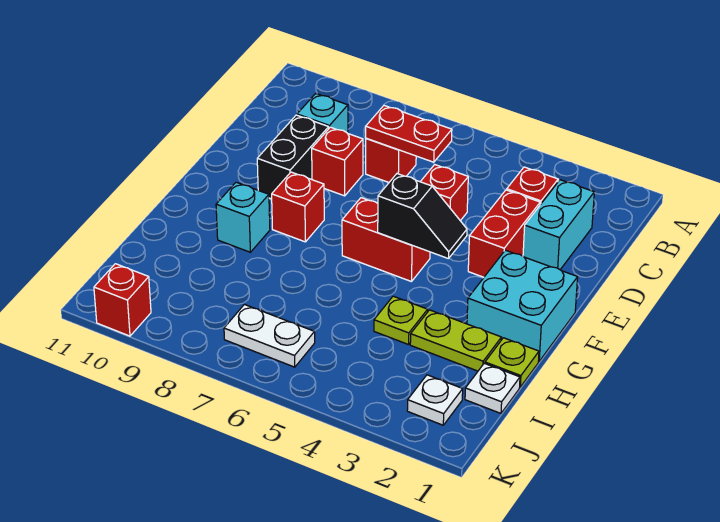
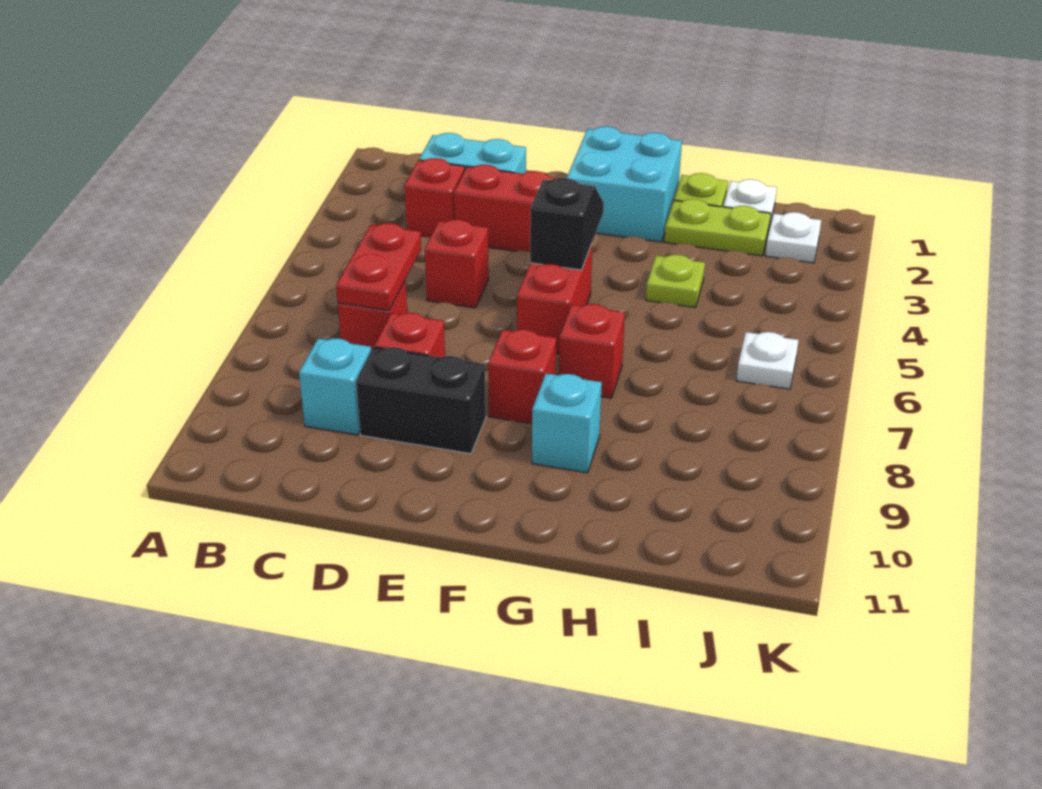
lime 1x2 plate [410,310,501,371] -> lime 1x2 plate turned to [664,199,771,256]
white 1x2 plate [224,304,315,367] -> white 1x1 plate [736,332,799,389]
red 1x1 brick [94,264,151,336] -> red 1x1 brick moved to [559,304,625,398]

